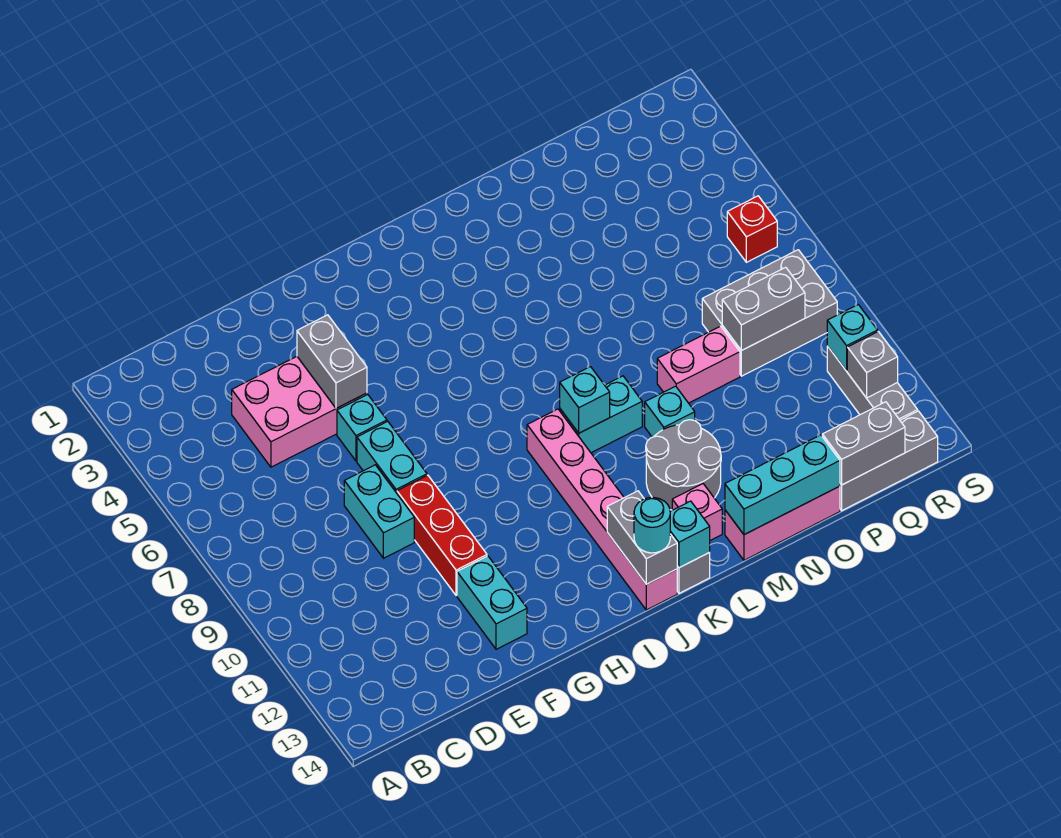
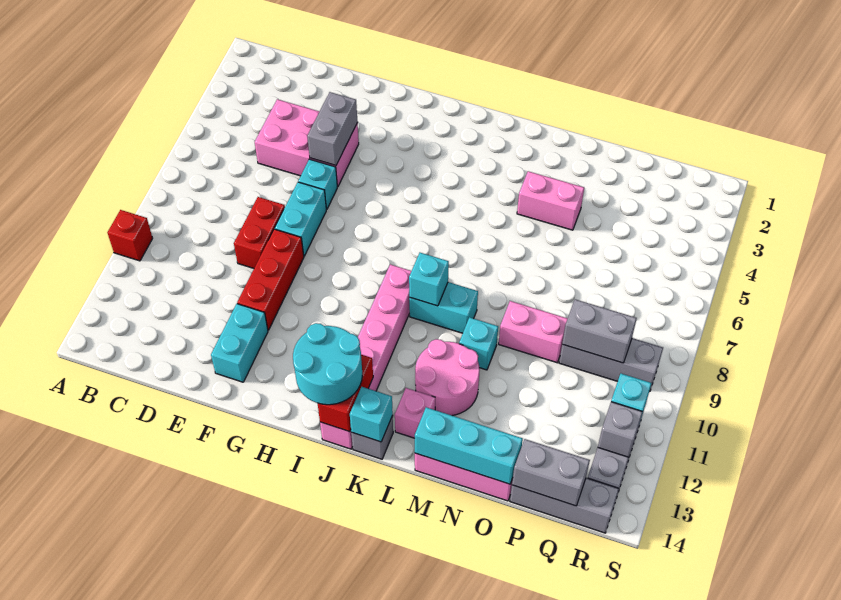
cyan 1x2 brick [344,465,414,558] -> red 1x2 brick [234,197,285,268]
grey 1x2 brick [607,491,677,584] -> red 1x2 brick [318,355,373,432]
cyan 1x1 round brick [634,497,670,553] -> cyan 2x2 round brick [293,323,362,405]
grey 2x2 round brick [646,420,721,510] -> pink 2x2 round brick [415,339,480,416]
none -> pink 1x2 brick [517,171,584,230]
grey 2x3 brick [702,250,837,376] -> grey 1x3 brick [559,338,663,391]
red 1x1 brick [727,196,777,262] -> red 1x1 brick moved to [107,210,153,261]

